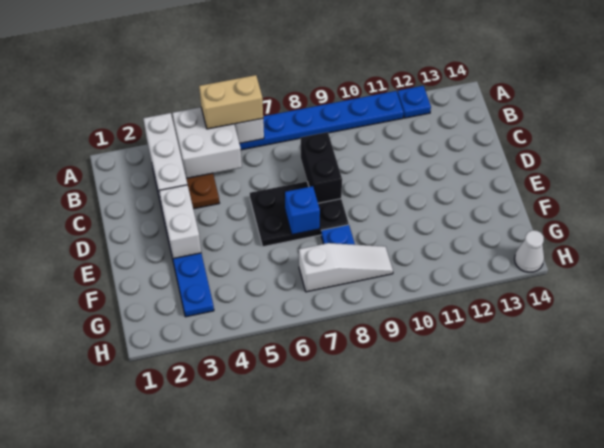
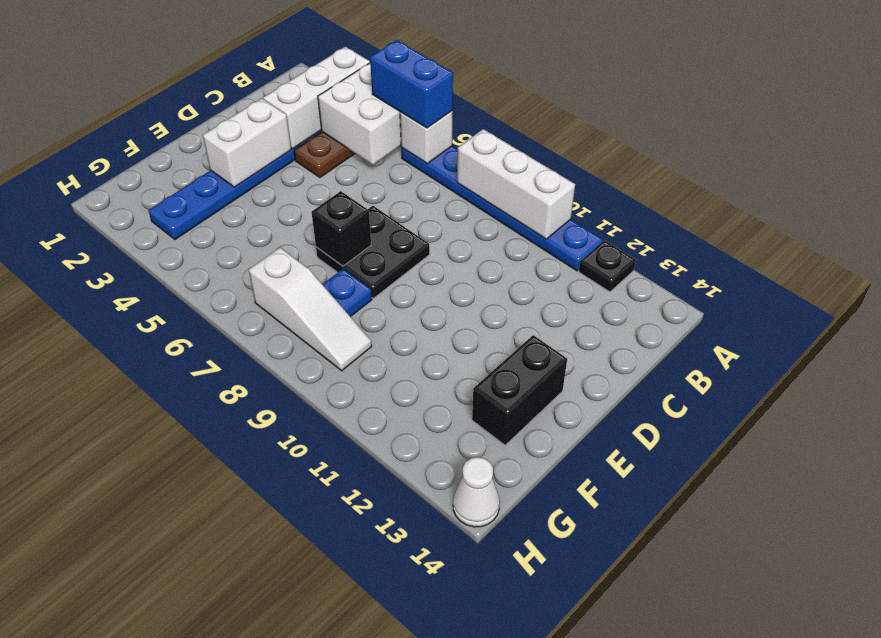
tan 1x2 brick [199,75,263,129] -> blue 1x2 brick [370,40,453,128]
none -> white 1x3 brick [457,129,575,239]
blue 1x1 plate [397,86,431,118] -> black 1x1 plate [579,240,636,292]
black 1x2 brick [301,132,342,203] -> black 1x2 brick moved to [472,335,567,445]
black 2x3 plate [250,181,349,247] -> black 2x2 plate [316,206,430,298]
blue 1x1 brick [285,186,320,235] -> black 1x1 brick [311,191,371,266]

